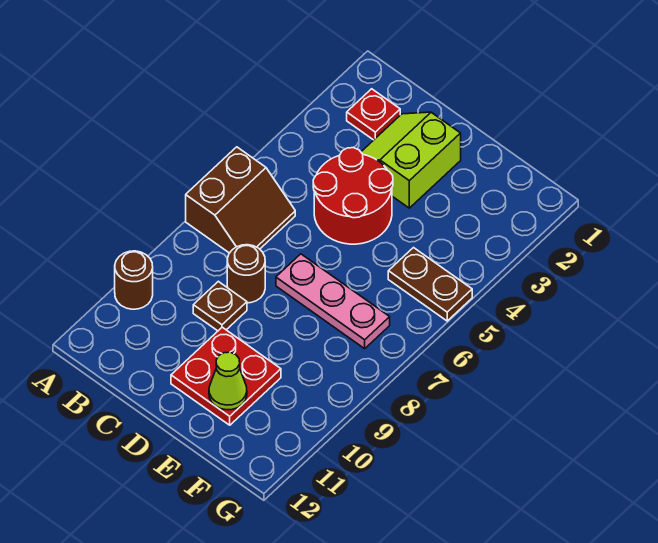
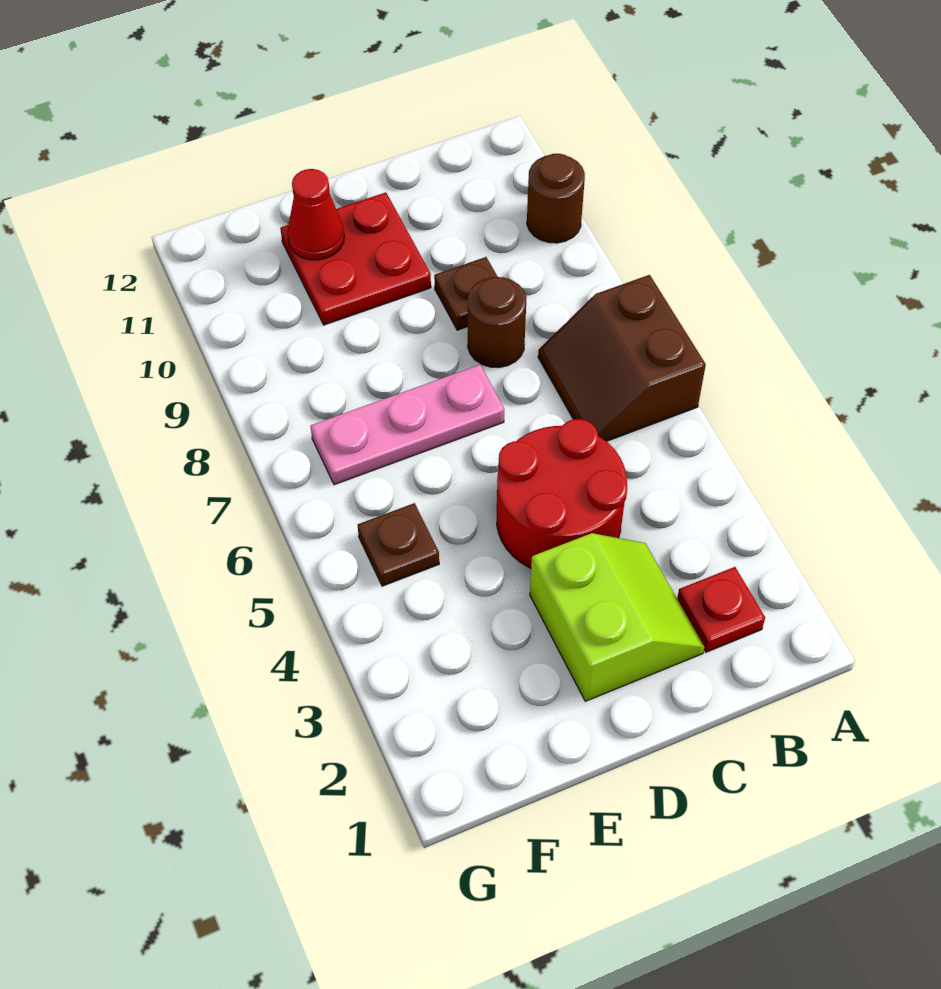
lime 1x1 cone [209,352,247,410] -> red 1x1 cone [287,169,344,260]
brown 1x2 plate [388,248,472,321] -> brown 1x1 plate [358,503,439,586]

